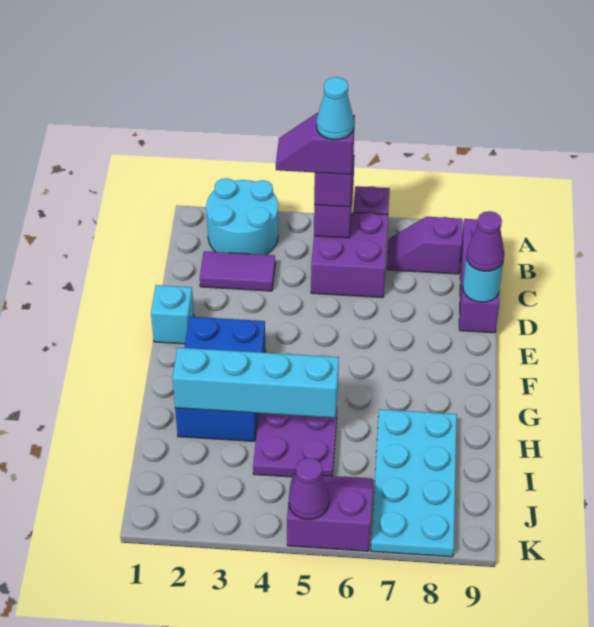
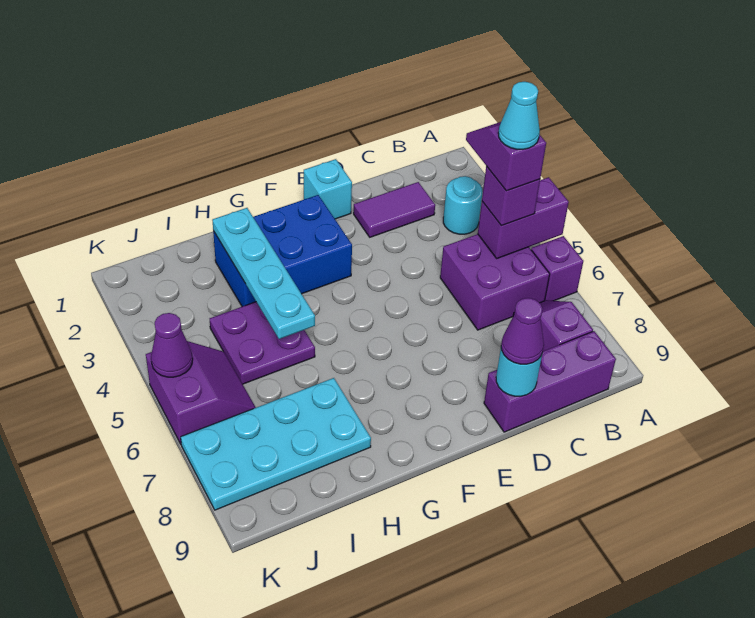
cyan 2x2 round brick [206,178,278,255] -> cyan 1x1 round brick [443,176,483,234]
purple 1x2 tile [200,251,275,291] -> purple 1x2 tile turned to [354,182,435,237]
cyan 1x4 brick [172,348,339,418] -> cyan 1x4 plate [212,208,315,339]

